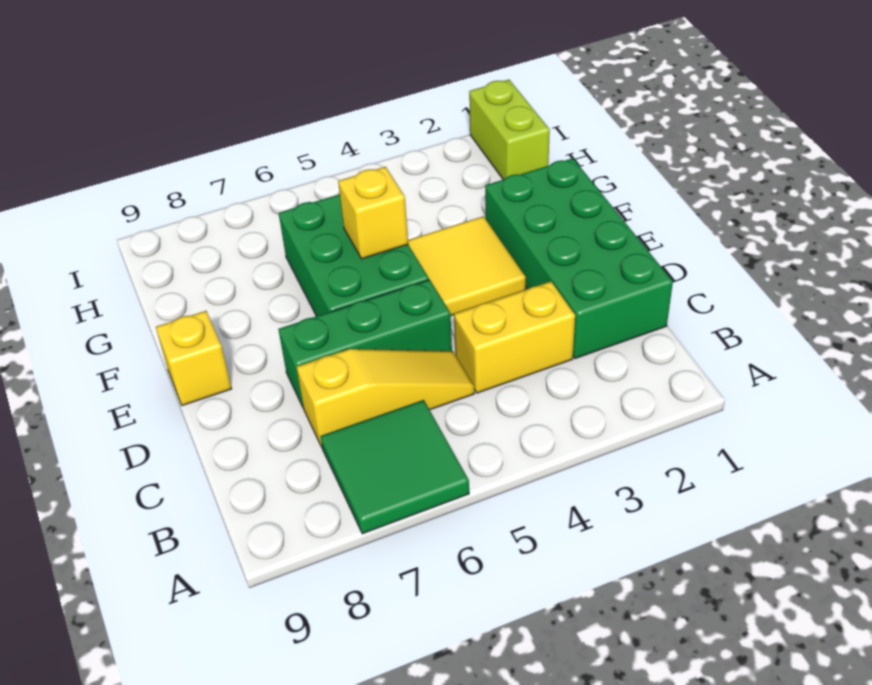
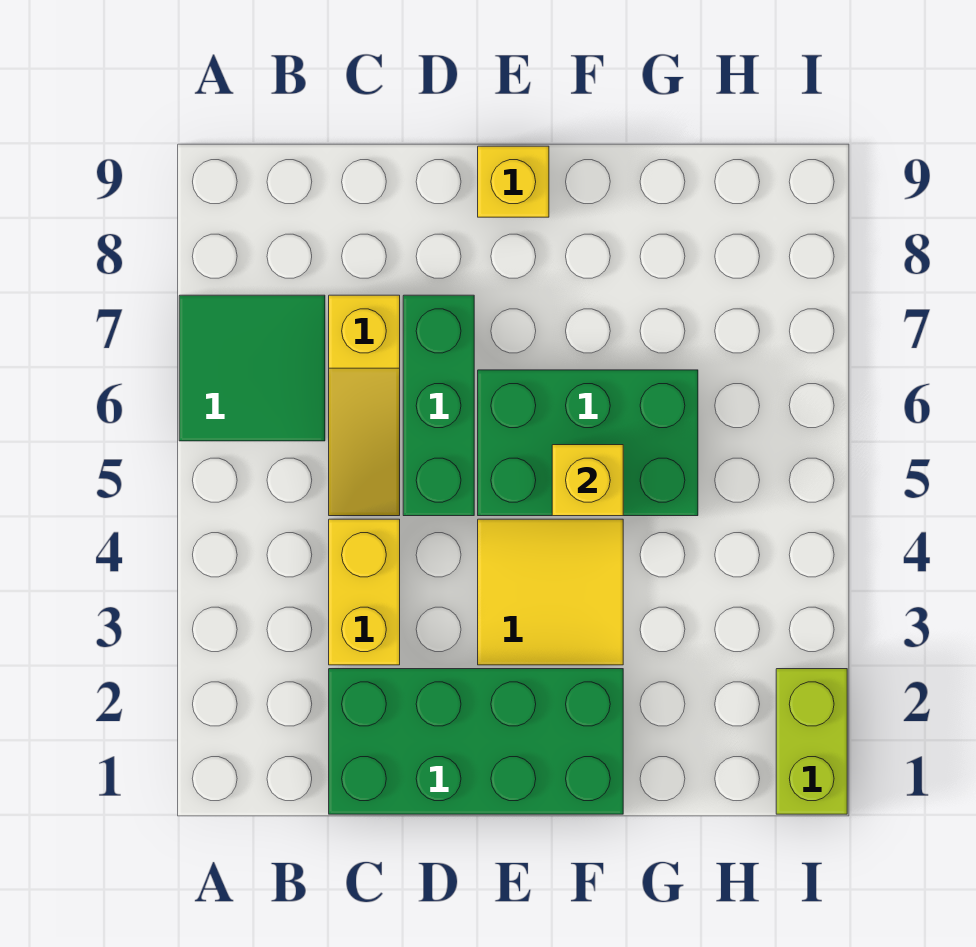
lime 1x2 brick [469,80,550,180] -> lime 1x2 brick turned to [776,669,847,814]

